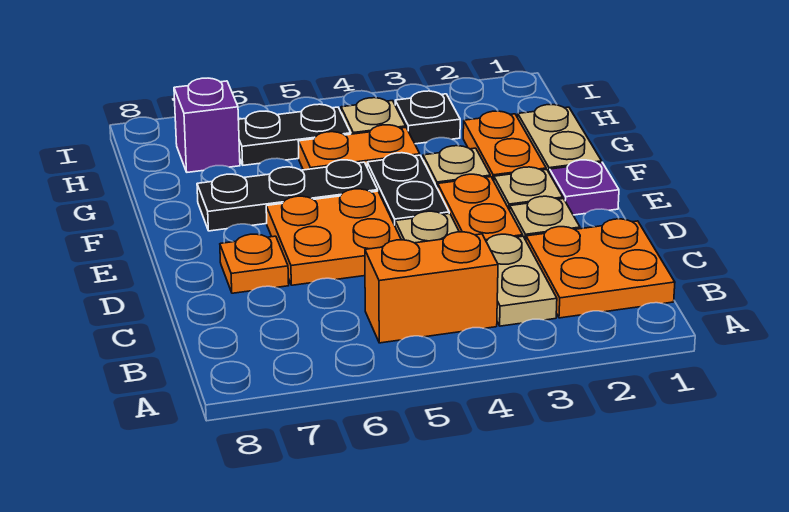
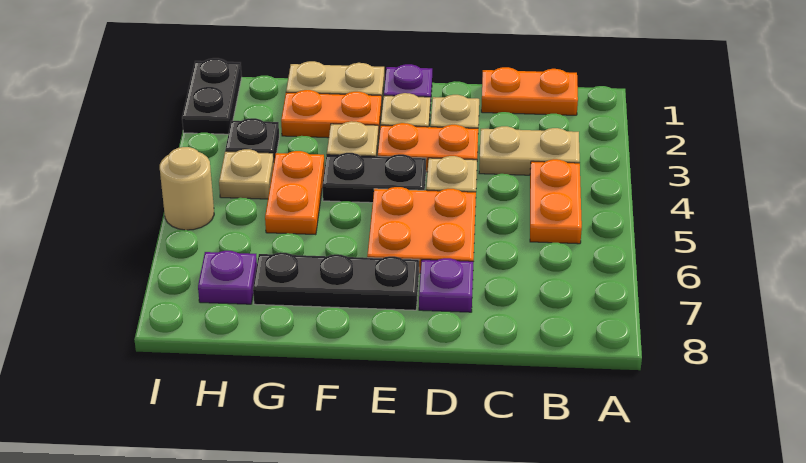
orange 2x2 plate [526,219,675,318] -> orange 1x2 plate [481,67,578,115]
orange 1x2 brick [365,232,498,343] -> orange 1x2 plate [530,159,582,244]
orange 1x1 plate [220,234,289,293] -> purple 1x1 plate [419,258,473,312]
black 1x3 plate [197,160,378,231] -> black 1x3 plate turned to [253,252,419,310]
black 1x2 plate [238,104,351,165] -> black 1x2 plate moved to [182,58,242,134]
purple 1x1 brick [174,78,240,172] -> purple 1x1 plate [198,251,257,304]
none -> tan 1x1 round brick [160,147,214,230]

